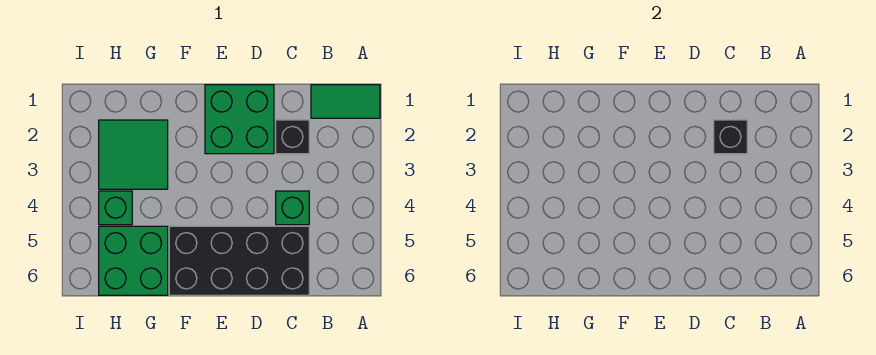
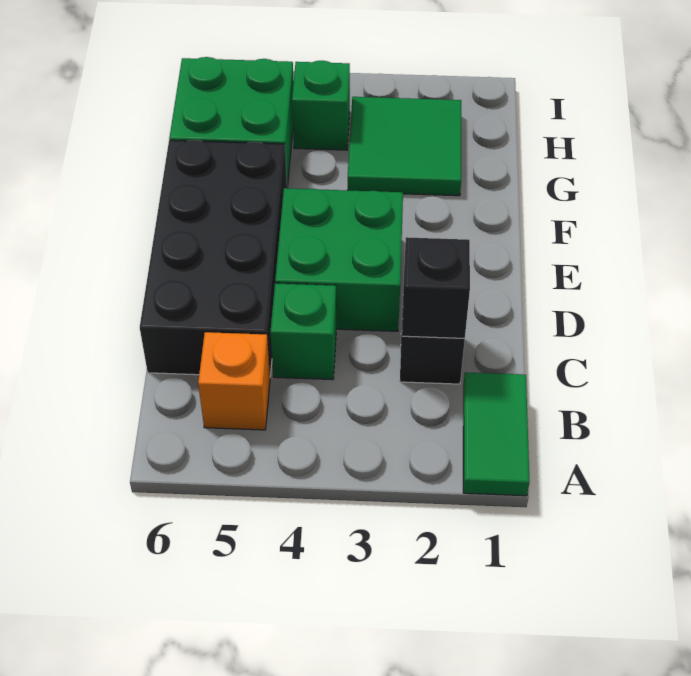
none -> orange 1x1 brick [198,332,270,430]
green 2x2 brick [205,85,274,154] -> green 2x2 brick moved to [275,188,403,331]

